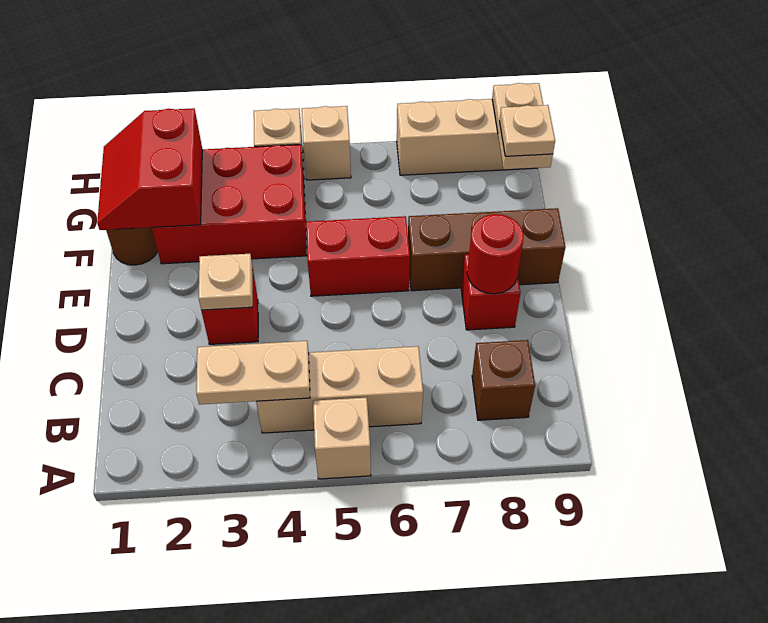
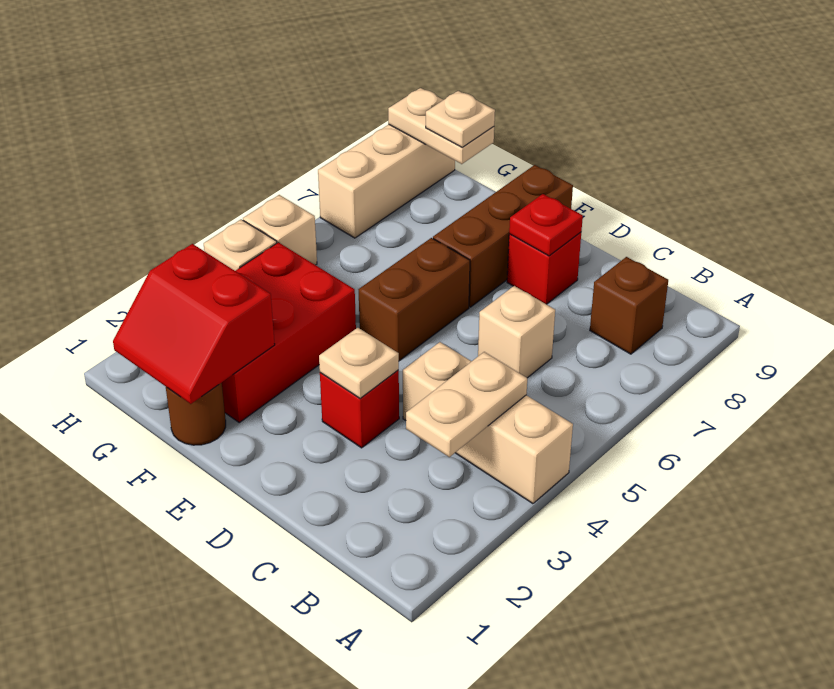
tan 1x1 brick [313,397,371,479] -> tan 1x1 brick moved to [478,286,555,378]
tan 1x3 brick [256,346,423,433] -> tan 1x3 brick turned to [403,342,573,504]
red 1x1 round brick [467,214,524,294] -> red 1x1 plate [509,194,583,256]
red 1x2 brick [306,216,410,296] -> brown 1x2 brick [359,238,470,361]

